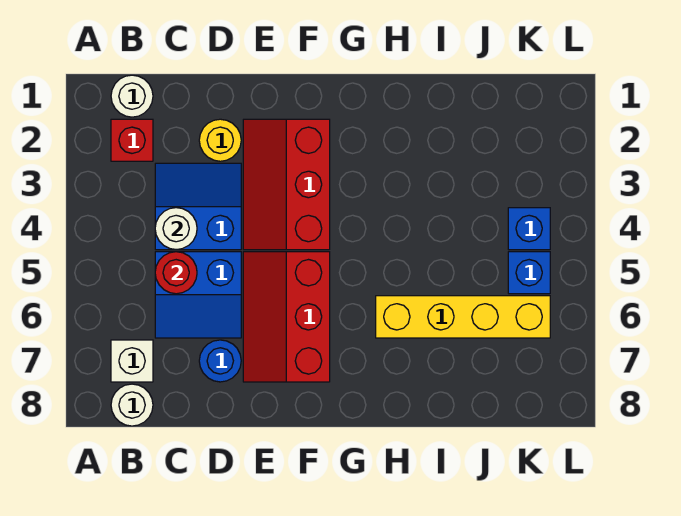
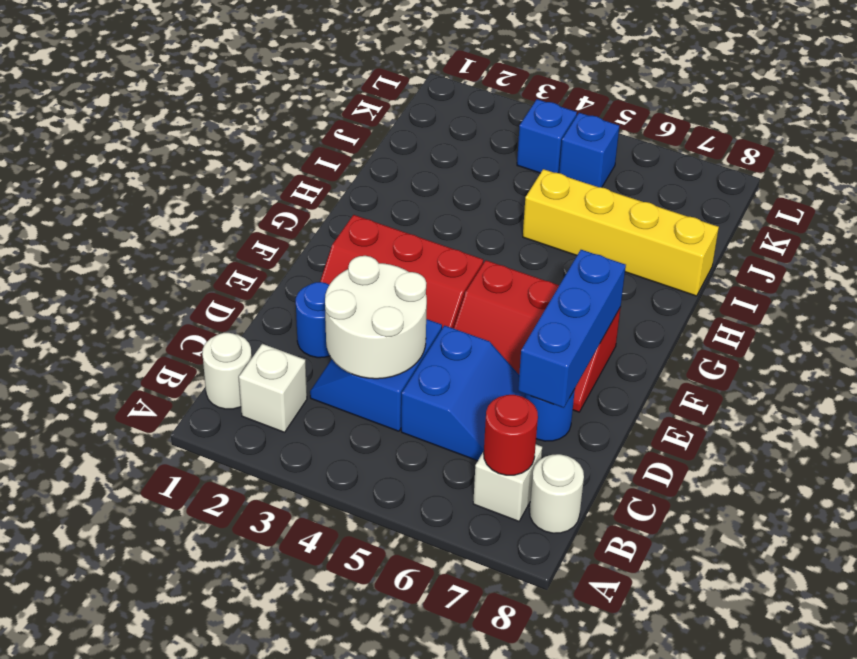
red 1x1 brick [111,119,153,161] -> white 1x1 brick [239,344,307,432]
white 1x1 round brick [155,208,197,250] -> white 2x2 round brick [325,256,427,379]
red 1x1 round brick [155,252,197,294] -> red 1x1 round brick moved to [484,395,538,475]
yellow 1x1 round brick [199,119,241,161] -> blue 1x1 round brick [296,282,330,358]
none -> blue 1x3 brick [518,250,626,408]
yellow 1x4 brick [376,296,550,338] -> yellow 1x4 brick turned to [523,169,719,296]

